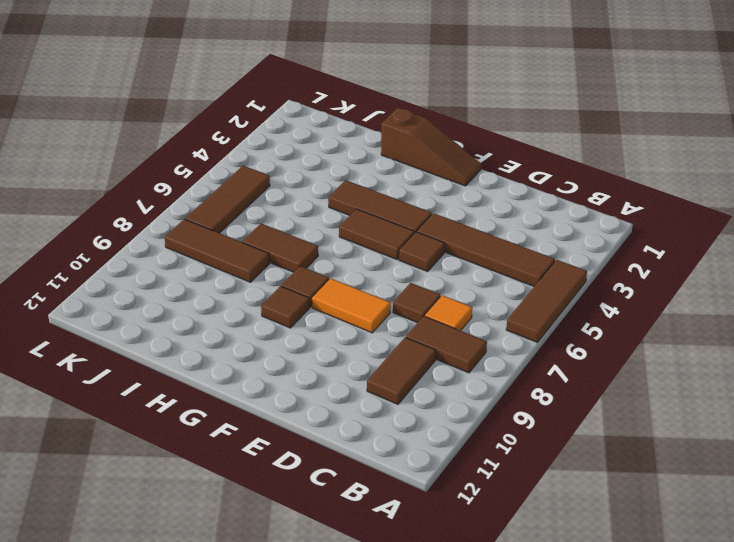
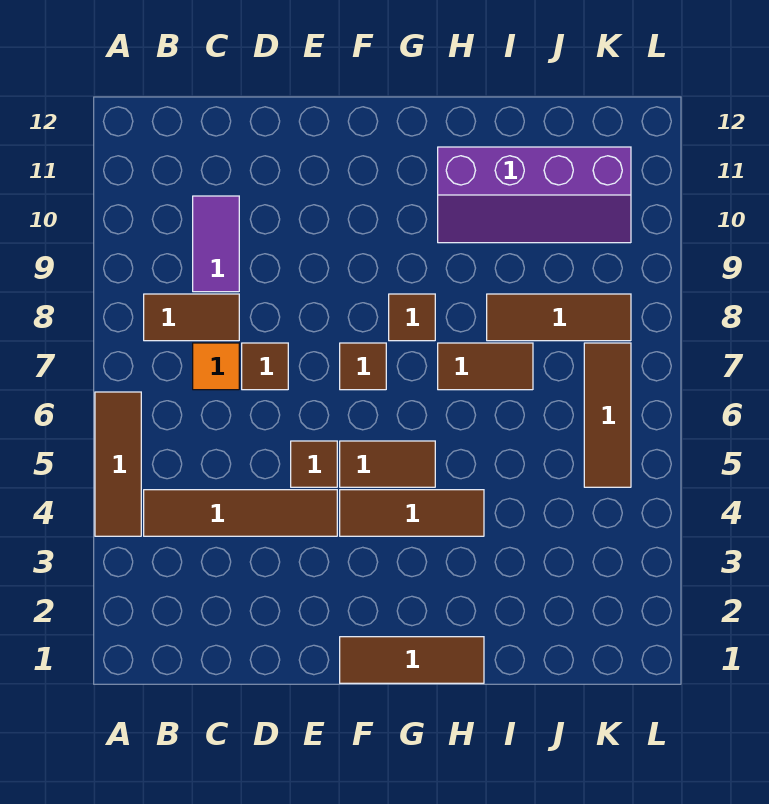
brown 1x2 tile [367,337,436,404] -> purple 1x2 tile [193,196,239,292]
orange 1x2 tile [312,278,391,333] -> none
brown 1x3 slope [381,108,481,186] -> brown 1x3 tile [340,637,484,683]
brown 1x1 tile [261,286,310,328] -> brown 1x1 tile moved to [340,343,386,390]
none -> purple 2x4 slope [438,147,631,243]

